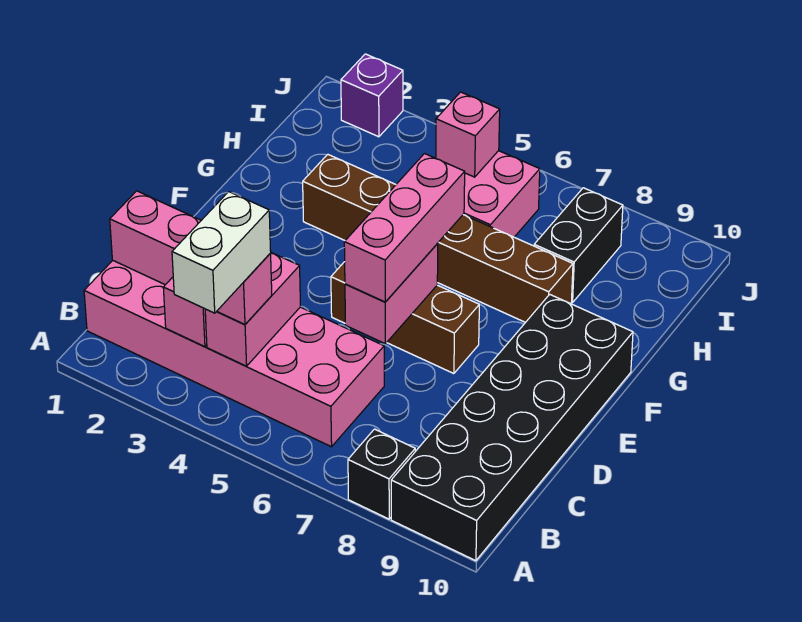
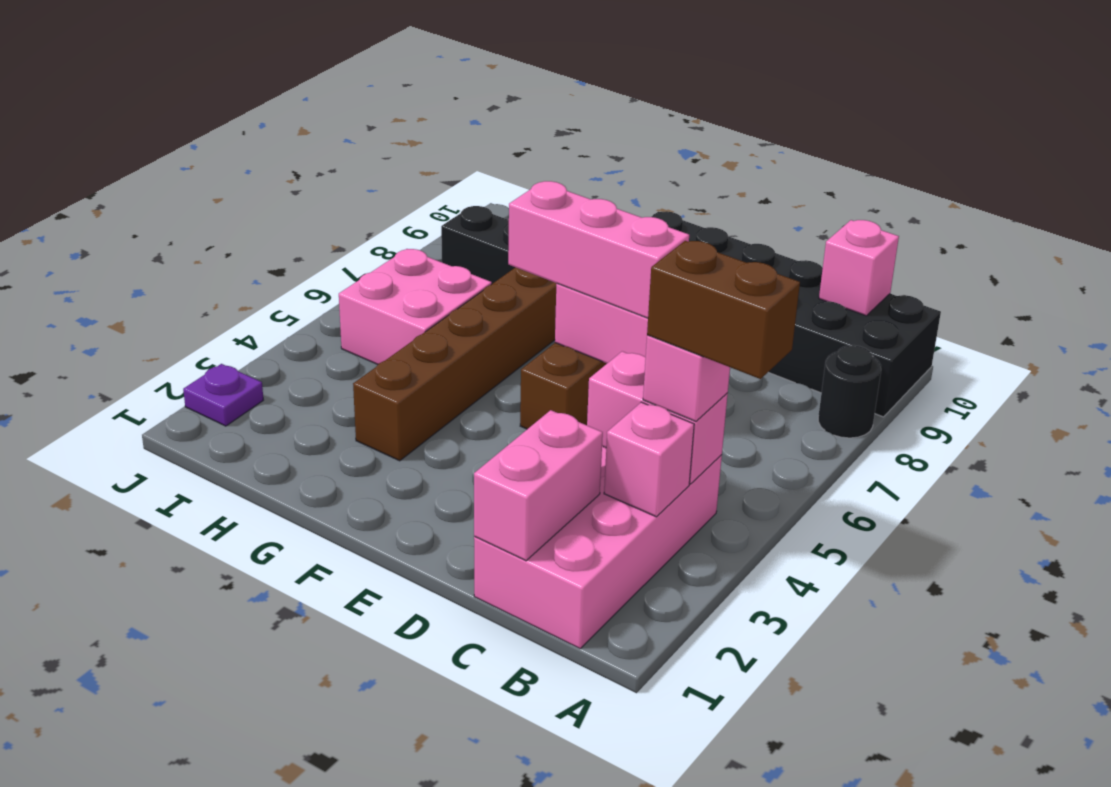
white 1x2 brick [172,192,271,313] -> brown 1x2 brick [647,241,800,379]
black 1x1 brick [348,429,415,519] -> black 1x1 round brick [818,345,881,438]
pink 2x6 brick [84,261,384,447] -> pink 2x4 brick [474,446,722,649]
pink 1x1 brick [436,92,500,177] -> pink 1x1 brick moved to [819,220,899,316]
purple 1x1 brick [341,54,403,137] -> purple 1x1 plate [183,364,263,426]

